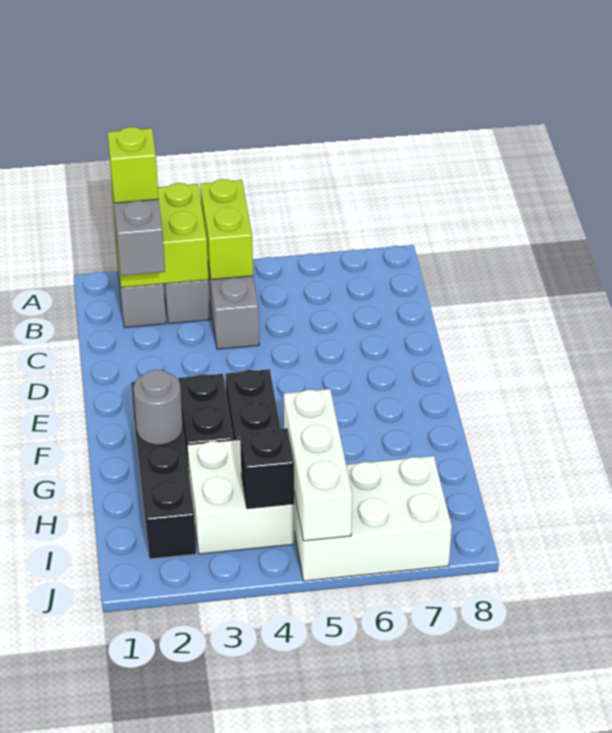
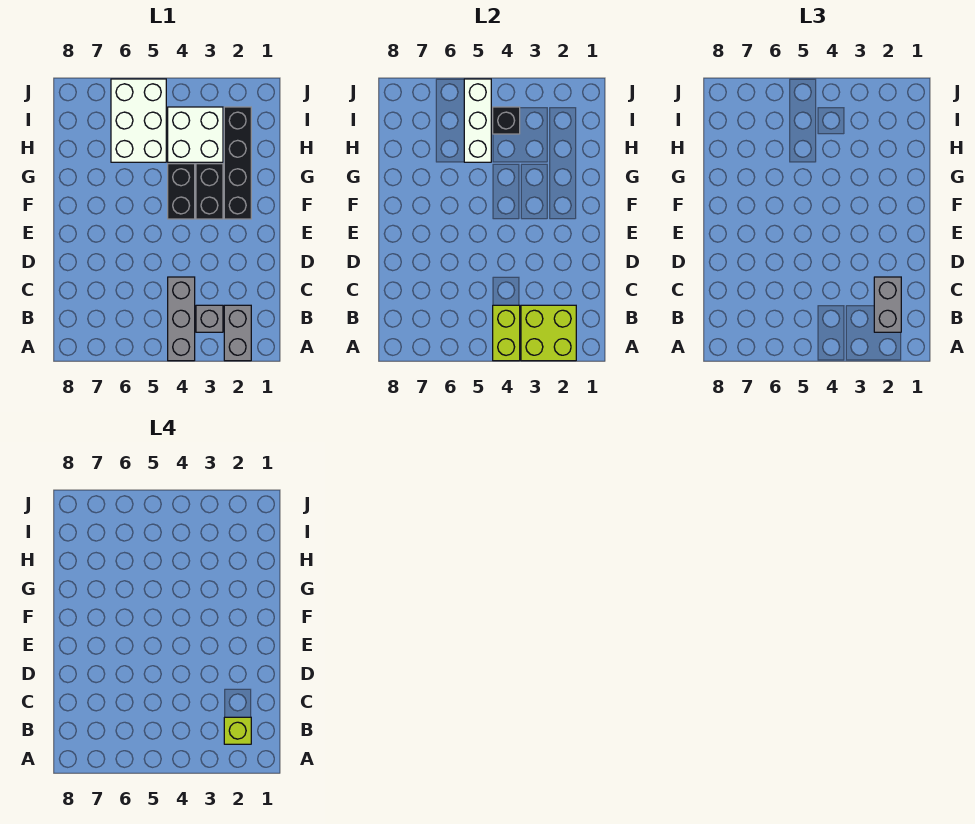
grey 1x1 round brick [133,370,183,445] -> none
white 2x3 brick [294,456,452,581] -> white 2x3 brick turned to [111,79,166,162]

